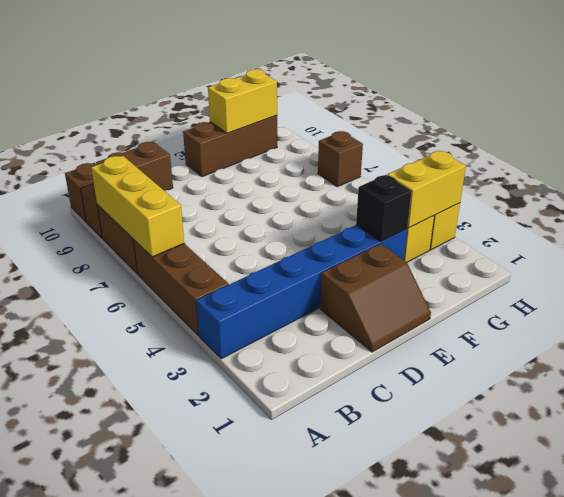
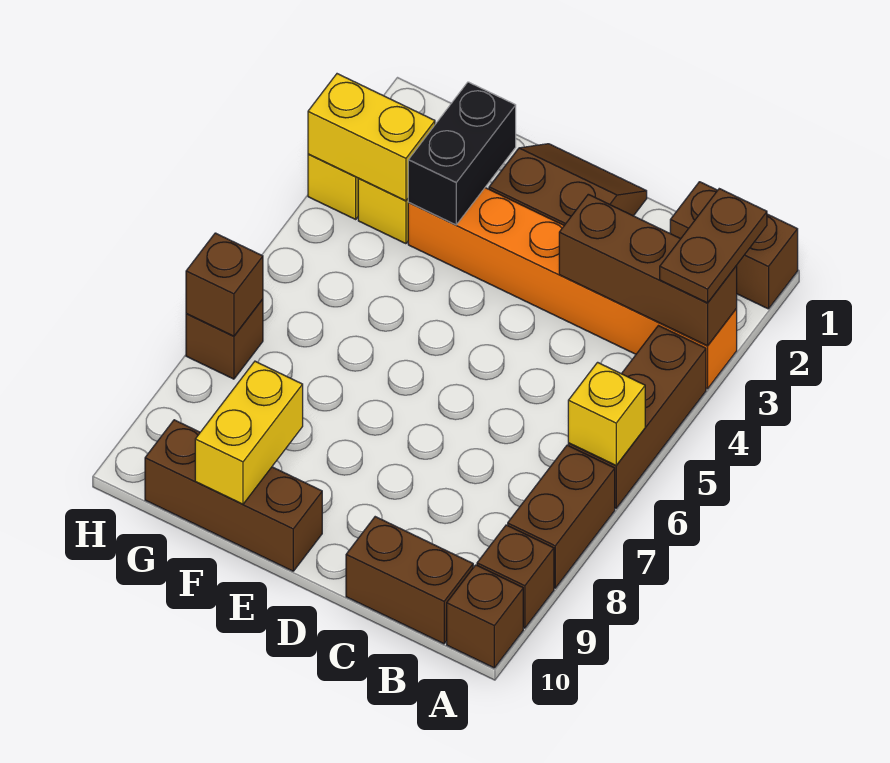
none -> brown 1x2 brick [670,182,798,309]
none -> brown 1x2 plate [660,189,767,303]
blue 1x6 brick [196,225,407,359] -> orange 1x6 brick [408,188,737,389]
none -> brown 1x3 brick [559,194,737,346]
yellow 1x3 brick [91,156,184,257] -> yellow 1x1 brick [568,362,645,466]
black 1x1 brick [356,175,412,241] -> black 1x2 brick [408,82,516,225]
yellow 1x2 brick [208,69,277,133] -> yellow 1x2 brick turned to [195,361,303,504]
none -> brown 1x1 brick [186,233,263,336]

